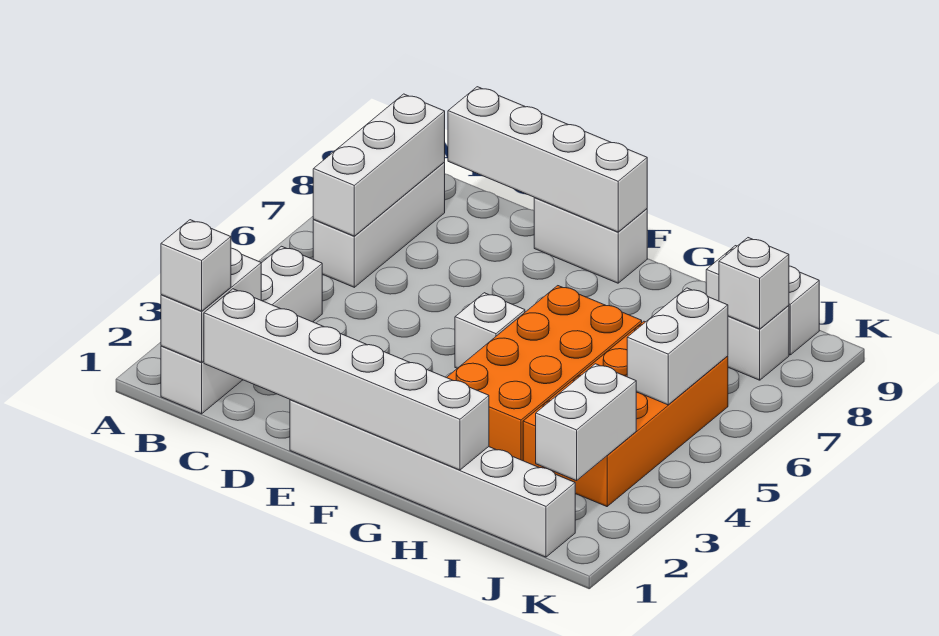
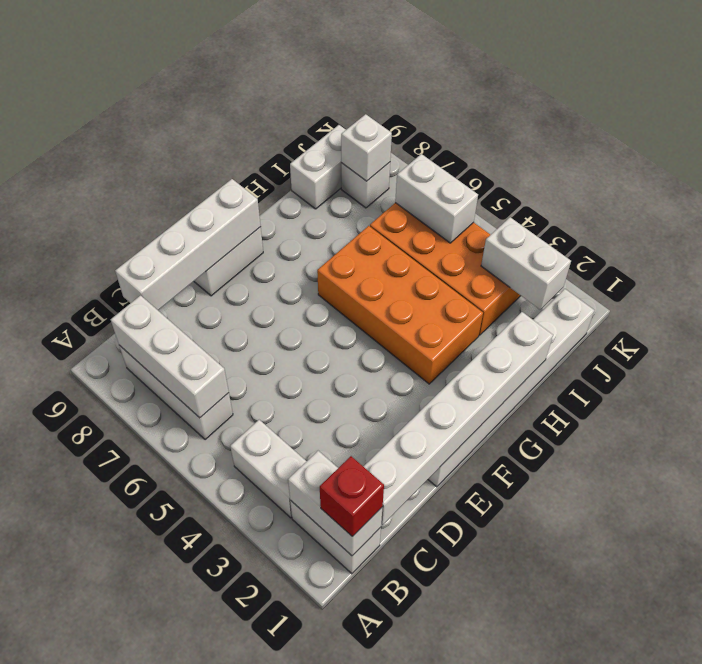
white 1x1 brick [161,220,231,311] -> red 1x1 brick [320,456,384,537]
white 1x1 brick [455,293,525,368] -> none

